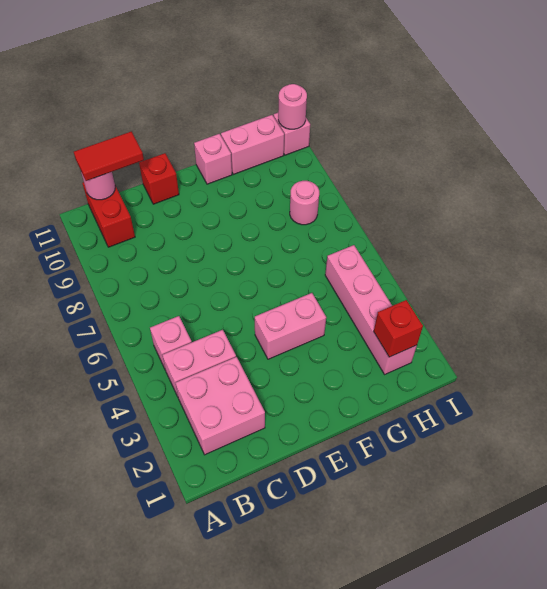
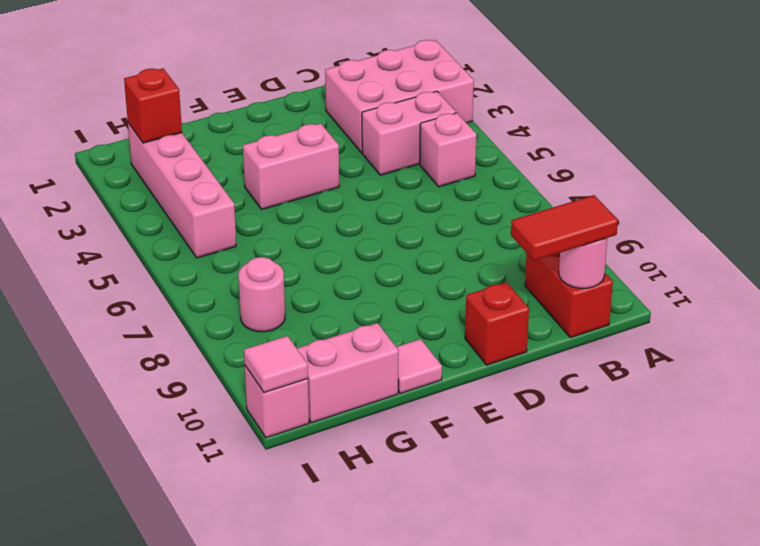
pink 2x2 brick [176,357,265,455] -> pink 2x3 brick [325,40,474,153]
pink 1x1 brick [194,134,232,184] -> pink 1x1 tile [397,339,442,394]
pink 1x1 round brick [278,84,307,129] -> pink 1x1 tile [244,336,308,393]

